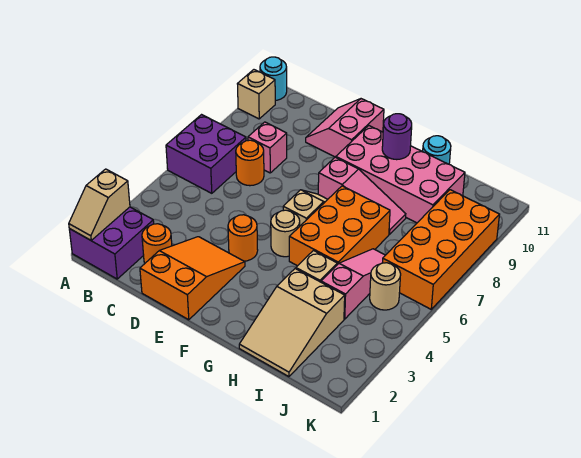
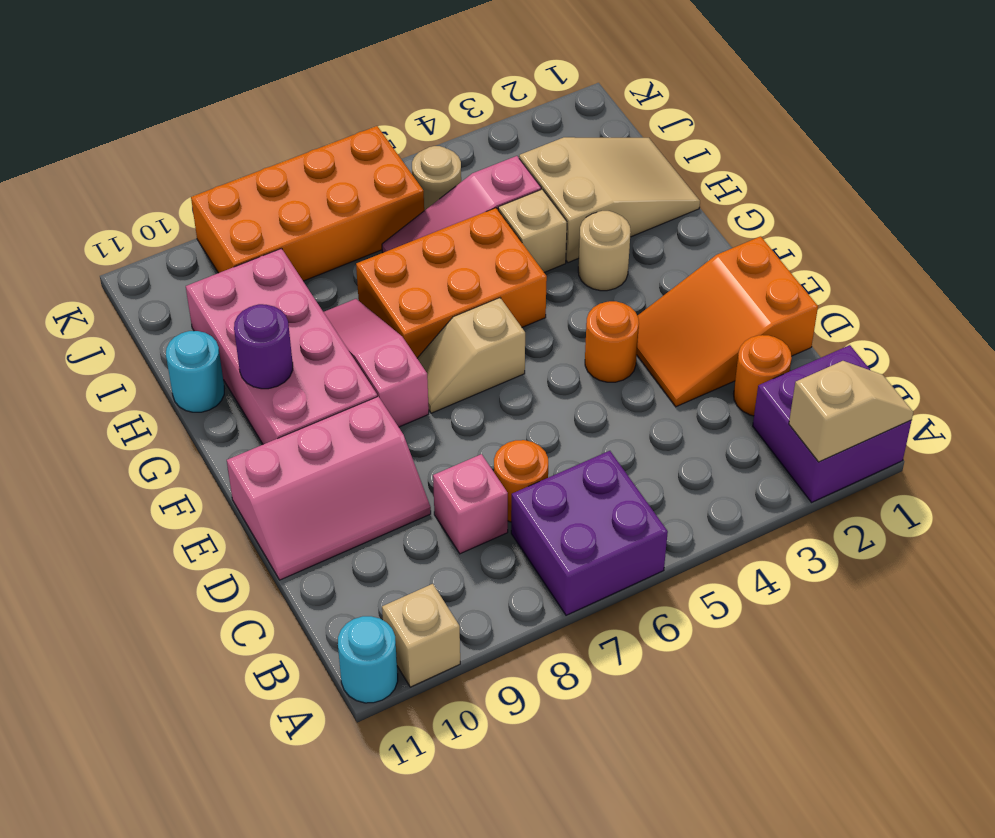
pink 2x2 slope [306,99,384,157] -> pink 2x3 slope [227,397,431,580]
tan 1x1 round brick [271,210,300,257] -> tan 1x1 round brick moved to [578,211,631,291]

